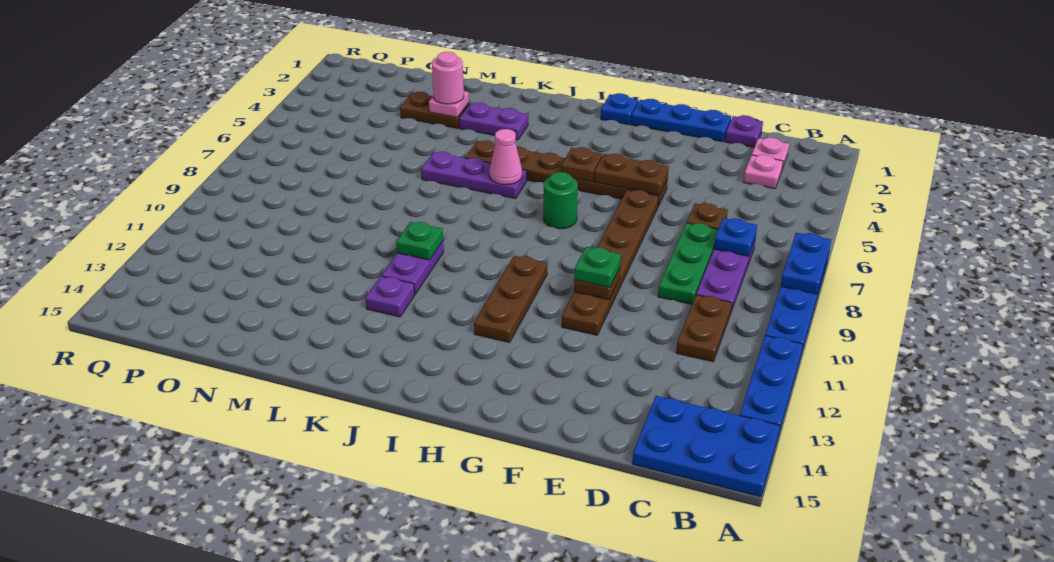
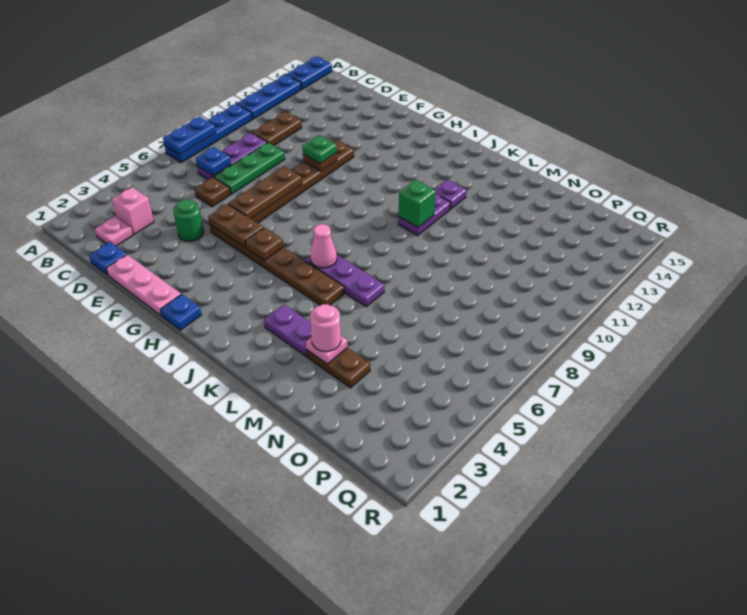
blue 2x3 plate [632,396,780,497] -> blue 1x2 plate [286,57,332,89]
pink 1x1 plate [744,155,783,189] -> pink 1x1 brick [112,187,154,234]
purple 1x1 plate [725,115,763,147] -> blue 1x1 plate [89,242,127,275]
blue 1x3 plate [631,99,731,142] -> pink 1x3 plate [106,255,181,316]
green 1x1 round brick [543,172,578,229] -> green 1x1 round brick moved to [173,199,204,241]
brown 1x3 plate [474,256,548,343] -> brown 1x3 plate moved to [228,166,302,219]
green 1x1 plate [396,222,443,260] -> green 1x1 brick [399,180,436,228]

